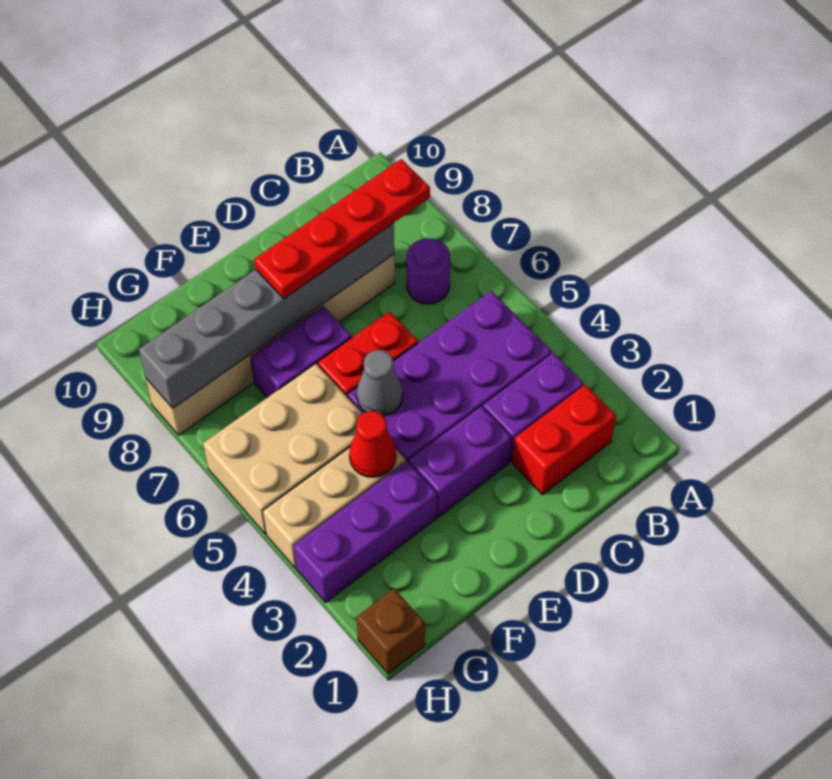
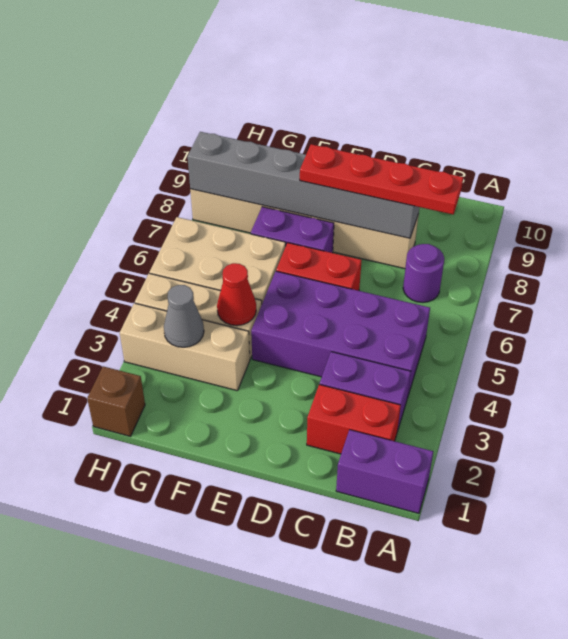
purple 1x2 brick [409,406,512,517] -> purple 1x2 brick moved to [336,430,433,513]
grey 1x1 cone [357,350,403,416] -> grey 1x1 cone moved to [164,285,204,347]
purple 1x3 brick [294,461,437,603] -> tan 1x3 brick [120,303,250,391]

